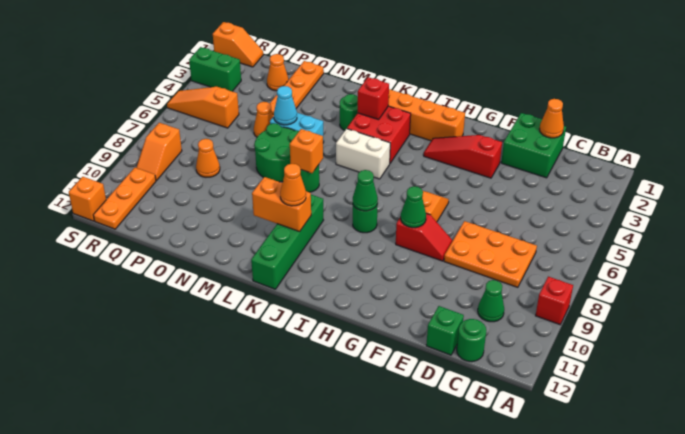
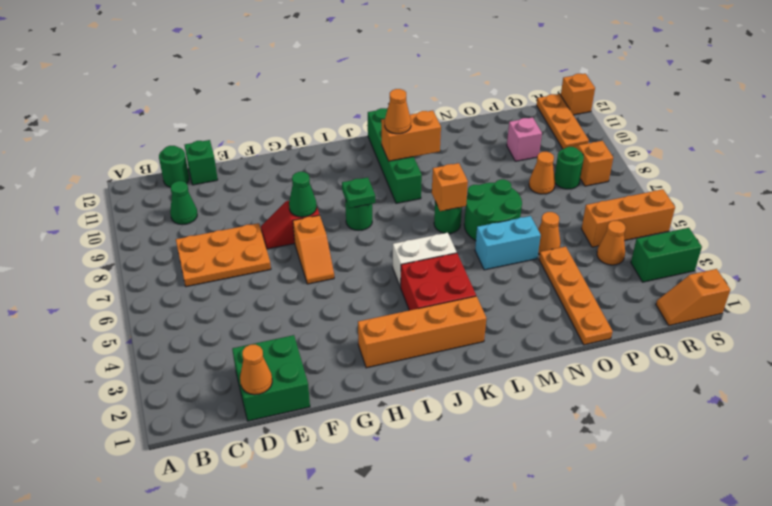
red 1x1 brick [536,277,573,325] -> none
red 1x3 slope [424,135,502,178] -> none
green 1x1 cone [353,170,378,211] -> green 1x1 plate [342,177,375,208]
red 1x1 brick [358,77,389,120] -> none
green 1x1 round brick [340,94,358,130] -> green 1x1 round brick moved to [555,147,584,189]
cyan 1x1 cone [274,86,297,125] -> none
orange 1x1 cone [267,54,289,91] -> orange 1x1 cone moved to [597,221,626,265]
none -> pink 1x1 brick [507,117,542,161]
orange 1x3 slope [167,87,239,128] -> orange 1x3 brick [581,189,675,247]

